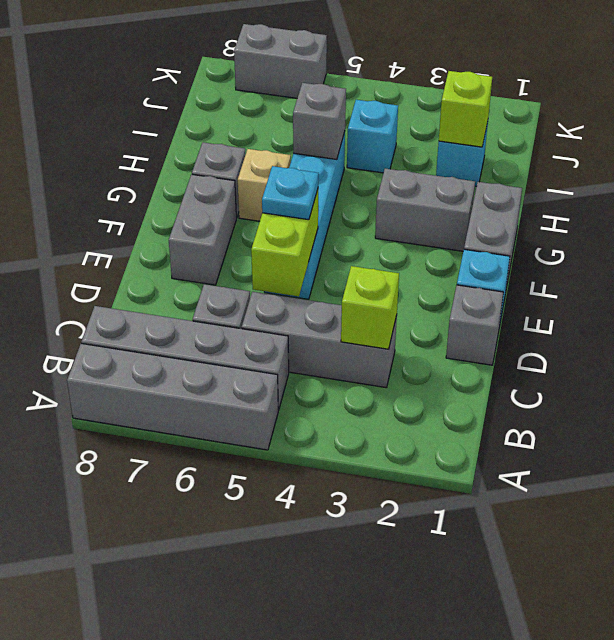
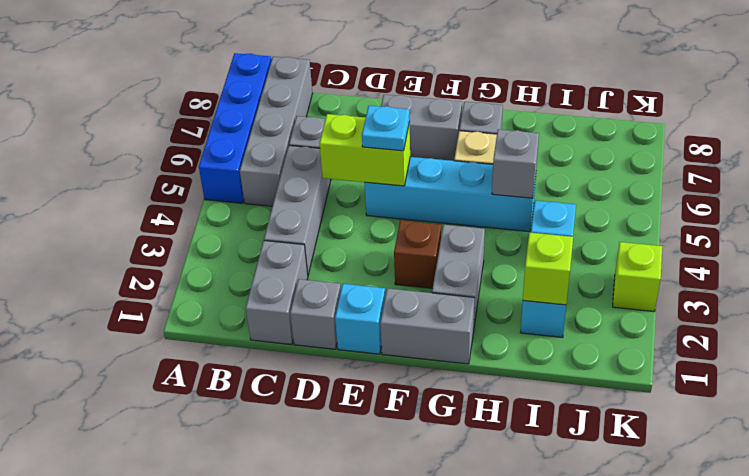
grey 1x4 brick [67,343,278,450] -> blue 1x4 brick [199,53,271,203]
lime 1x1 brick [341,266,399,349] -> lime 1x1 brick moved to [613,242,662,312]
none -> brown 1x1 brick [394,220,441,289]
grey 1x2 brick [234,24,327,98] -> grey 1x2 brick moved to [246,241,308,345]

